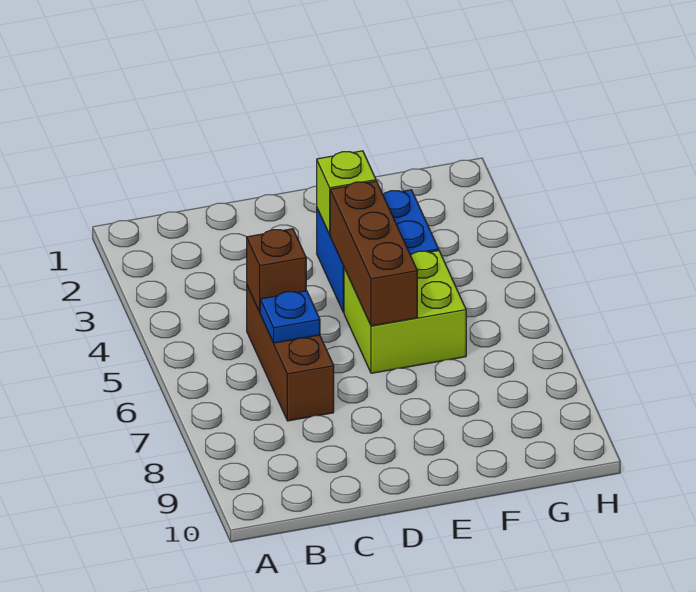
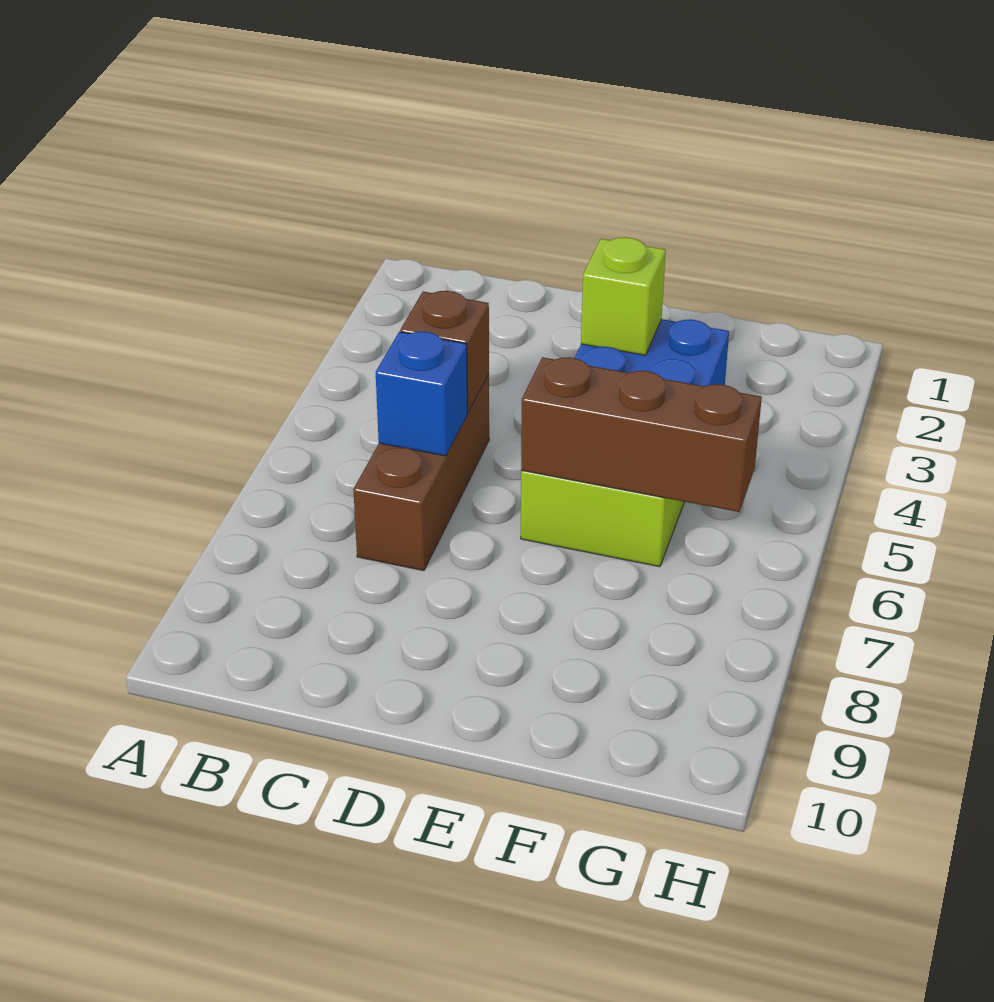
blue 1x1 plate [260,291,320,343] -> blue 1x1 brick [376,332,467,456]
brown 1x3 brick [330,181,417,326] -> brown 1x3 brick turned to [521,357,762,512]

